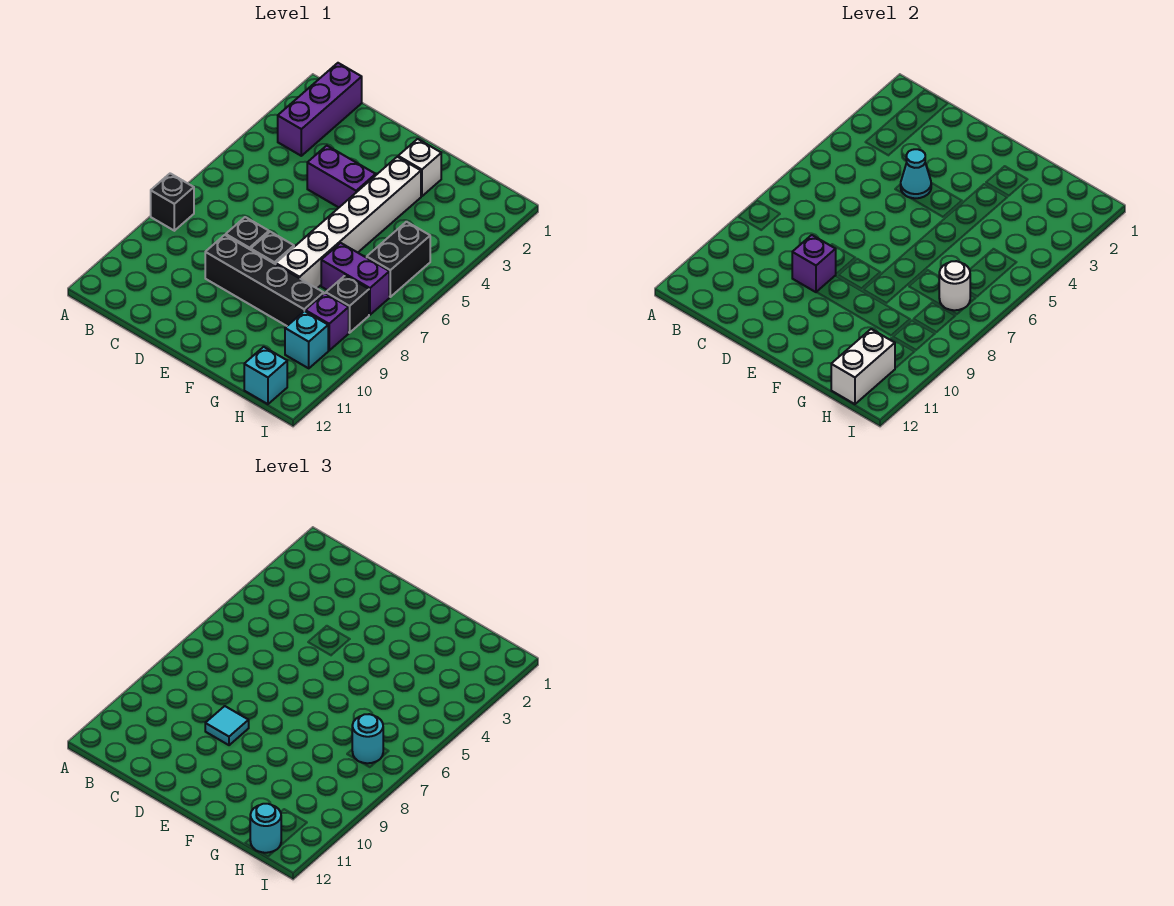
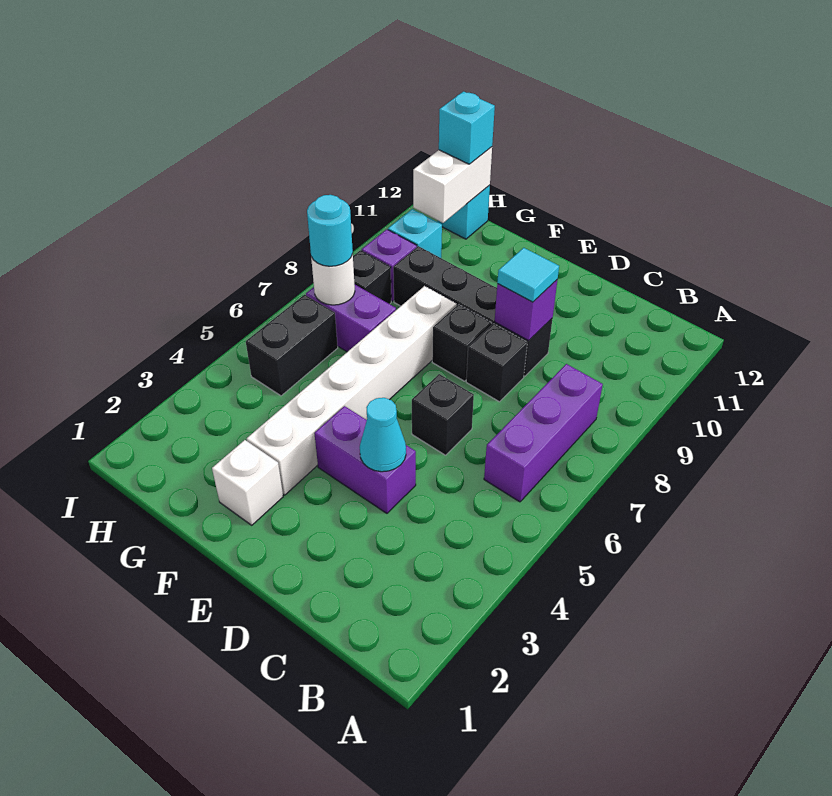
black 1x1 brick [151,173,194,231] -> black 1x1 brick moved to [412,374,474,455]
purple 1x3 brick [278,63,362,156] -> purple 1x3 brick moved to [484,364,603,502]
cyan 1x1 round brick [250,804,281,853] -> cyan 1x1 brick [439,92,495,164]

